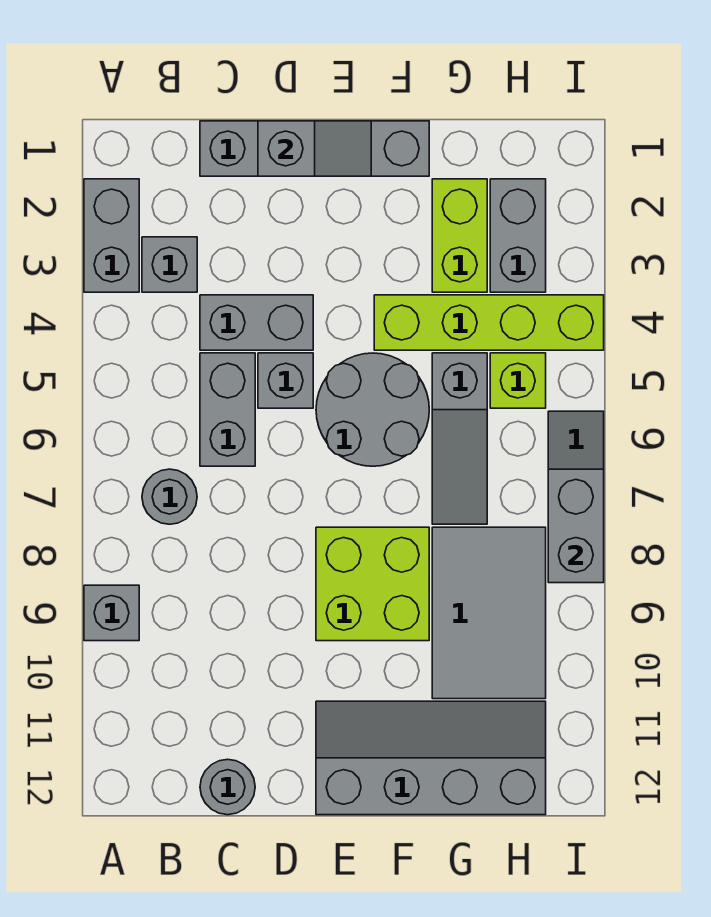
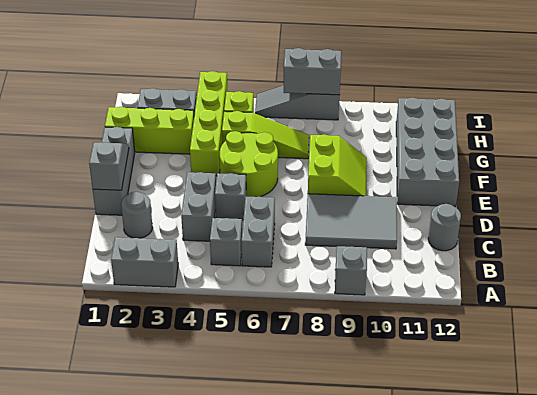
grey 1x1 brick [142,237,197,292] -> grey 1x1 brick moved to [210,218,242,266]
grey 1x1 round brick [142,469,197,524] -> grey 1x1 round brick moved to [121,192,152,238]
grey 1x4 brick [200,121,429,176] -> grey 1x3 brick [93,127,135,215]
grey 1x2 brick [200,353,255,466] -> grey 1x2 brick turned to [242,197,275,267]
grey 2x2 round brick [316,353,429,466] -> lime 2x2 round brick [220,131,278,197]
lime 2x2 brick [316,527,429,641] -> lime 2x2 slope [308,134,367,196]
grey 2x4 slope [316,701,546,815] -> grey 2x4 brick [396,98,459,207]
lime 1x2 brick [432,179,487,292] -> lime 1x3 brick [105,107,194,154]
grey 1x3 slope [432,353,487,524] -> lime 1x3 slope [222,111,309,159]
grey 2x3 tile [432,527,546,699] -> grey 2x3 tile moved to [305,194,397,249]

